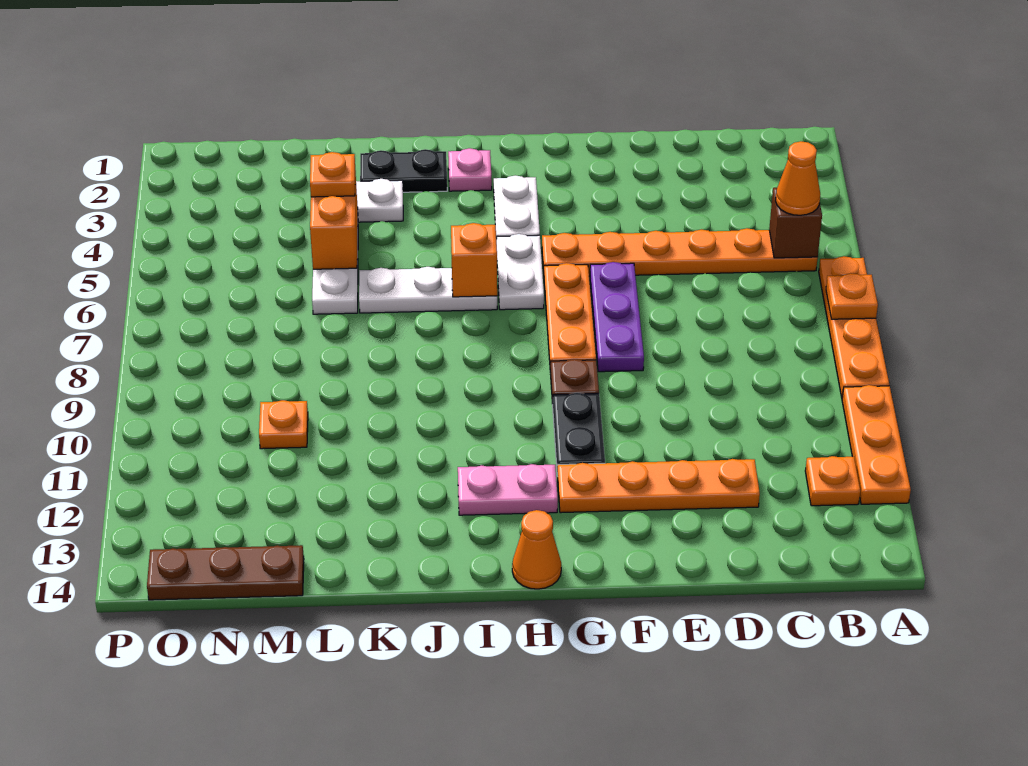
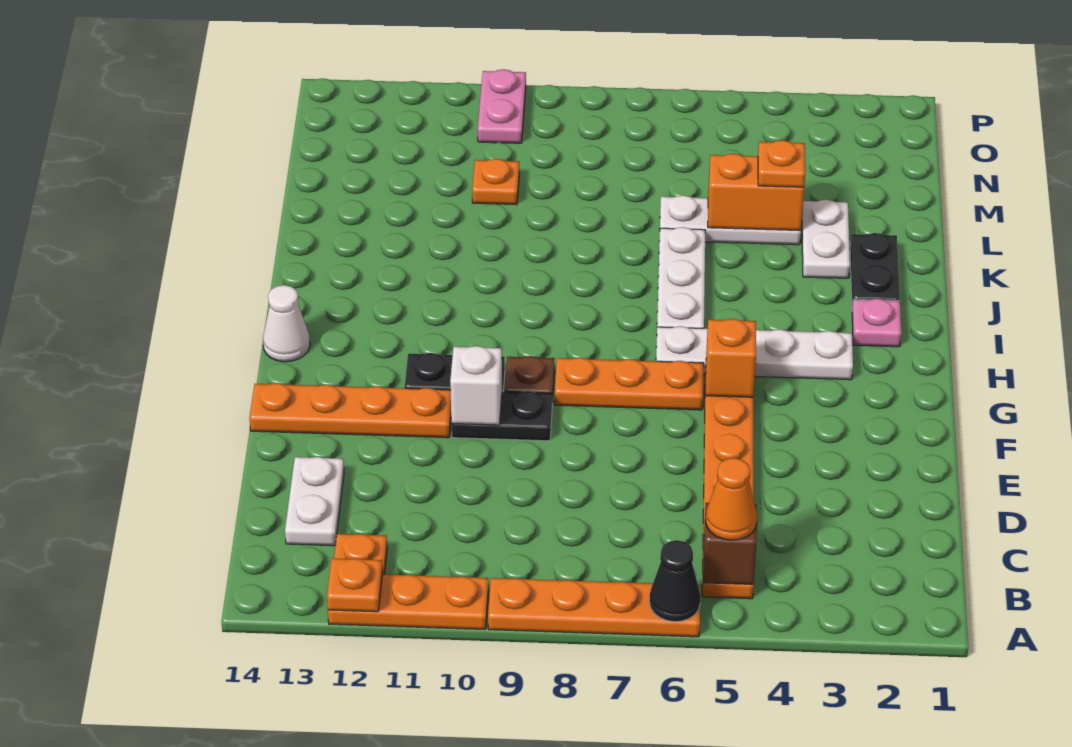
none -> black 1x1 cone [649,540,701,622]
orange 1x1 plate [826,273,878,319] -> orange 1x1 plate moved to [327,558,383,612]
none -> white 1x2 plate [285,457,344,546]
orange 1x4 plate [558,459,760,513] -> orange 1x4 plate turned to [249,383,451,438]
purple 1x3 plate [590,262,644,372] -> none
none -> black 1x2 plate [451,391,552,441]
none -> white 1x1 brick [450,346,502,425]
pink 1x2 plate [458,464,558,515] -> pink 1x2 plate moved to [478,69,526,143]
orange 1x1 cone [512,510,561,589] -> white 1x1 cone [263,285,310,362]
orange 1x1 brick [451,223,497,297] -> orange 1x1 brick moved to [706,319,756,397]
brown 1x3 plate [147,545,304,600] -> none

